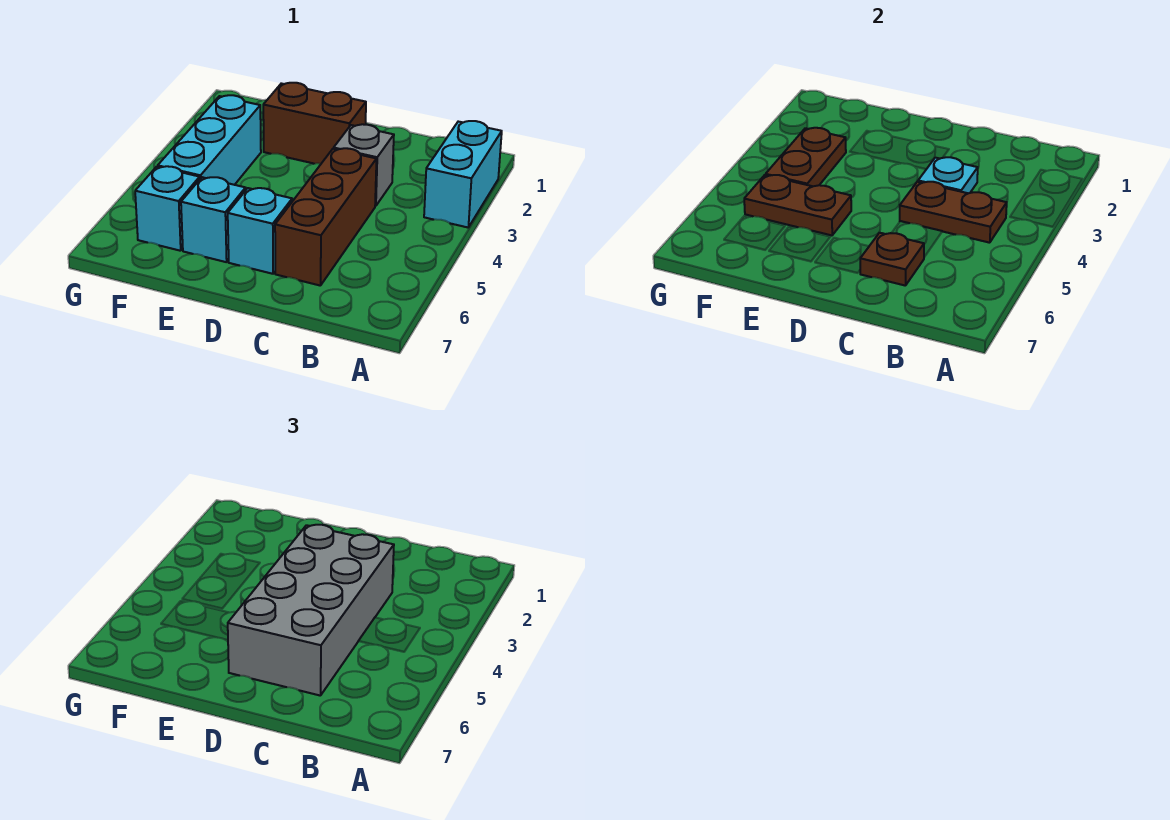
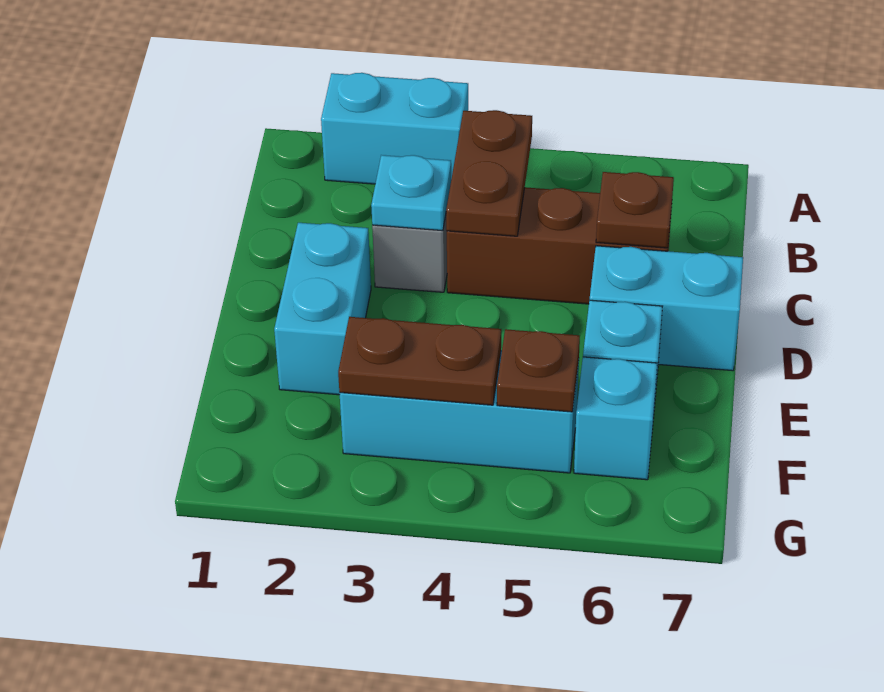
grey 2x4 brick [228,525,394,696] -> none
brown 1x2 brick [263,83,366,164] -> cyan 1x2 brick [274,223,371,395]
cyan 1x1 brick [228,188,292,274] -> cyan 1x2 brick [590,246,743,371]
brown 1x2 plate [744,175,851,235] -> brown 1x1 plate [497,329,580,412]

